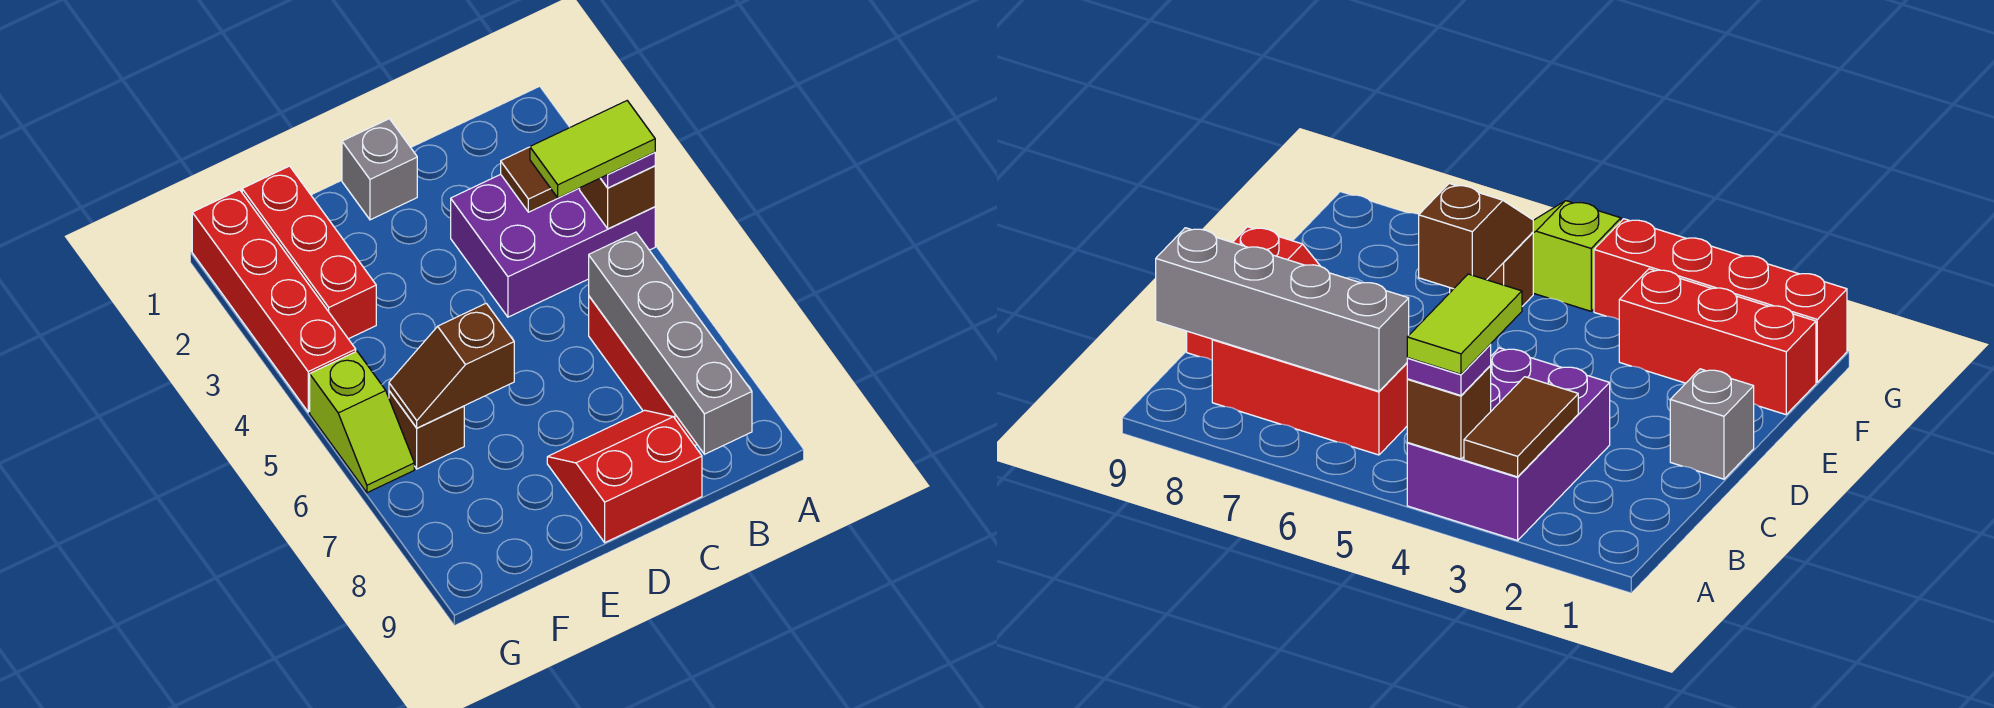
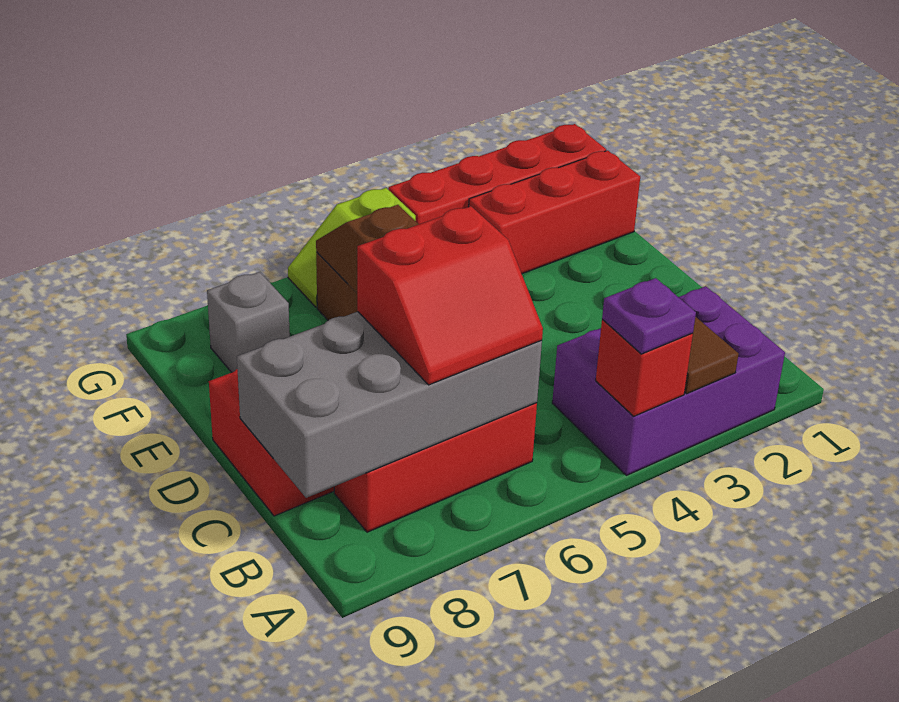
purple 2x3 brick [451,174,655,317] -> purple 2x3 brick turned to [552,286,785,475]
brown 1x1 brick [580,166,655,229] -> red 1x1 brick [596,319,693,416]
lime 1x2 tile [530,101,655,198] -> none
grey 1x4 brick [589,232,752,454] -> grey 2x4 brick [237,312,542,498]
none -> red 2x2 slope [357,206,543,385]
grey 1x1 brick [342,119,417,220] -> grey 1x1 brick moved to [207,272,290,372]

